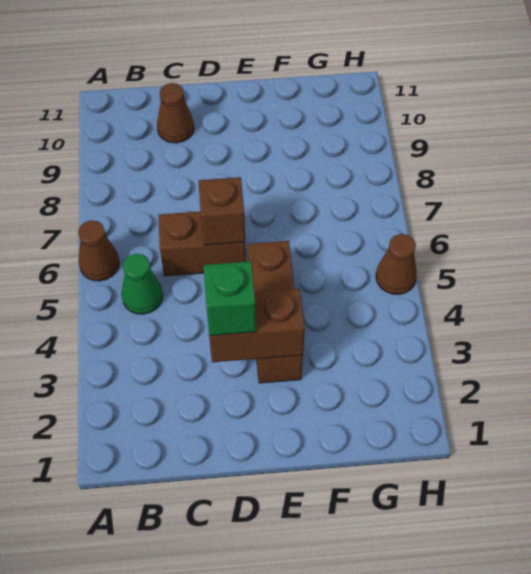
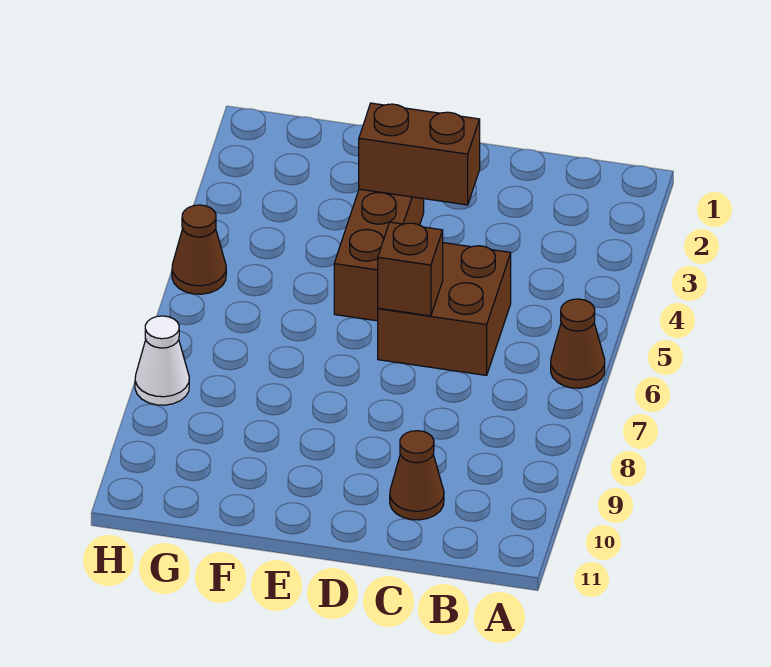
green 1x1 cone [121,254,163,314] -> none
brown 1x2 brick [158,211,246,276] -> brown 2x2 brick [378,243,511,375]
green 1x1 brick [204,261,256,336] -> none
none -> white 1x1 cone [135,316,189,405]

